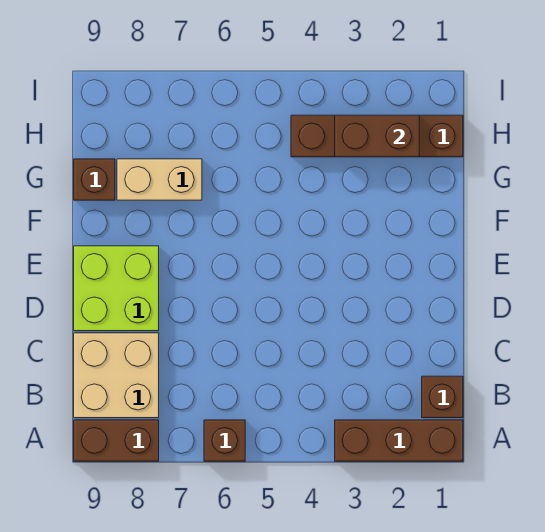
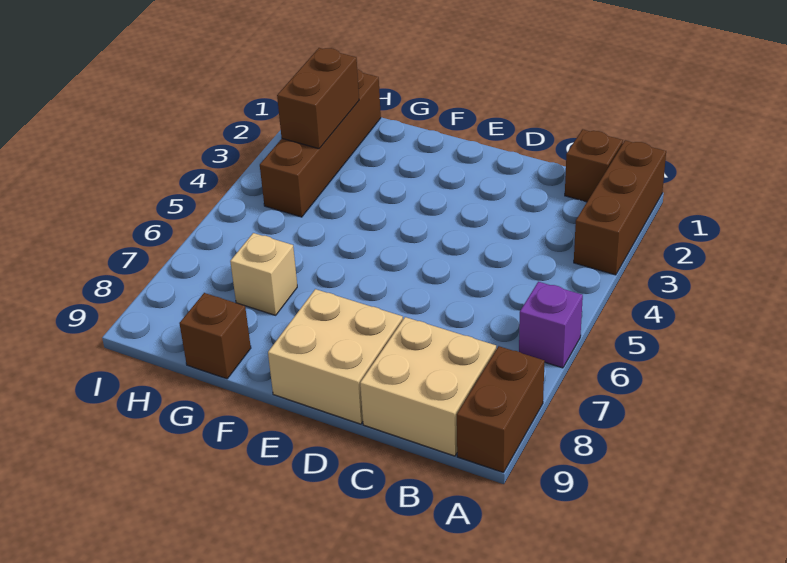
brown 1x1 brick [204,420,245,461] -> purple 1x1 brick [519,282,583,368]
lime 2x2 brick [74,246,159,331] -> tan 2x2 brick [268,289,403,424]
tan 1x2 brick [117,159,202,200] -> tan 1x1 brick [230,233,297,315]

